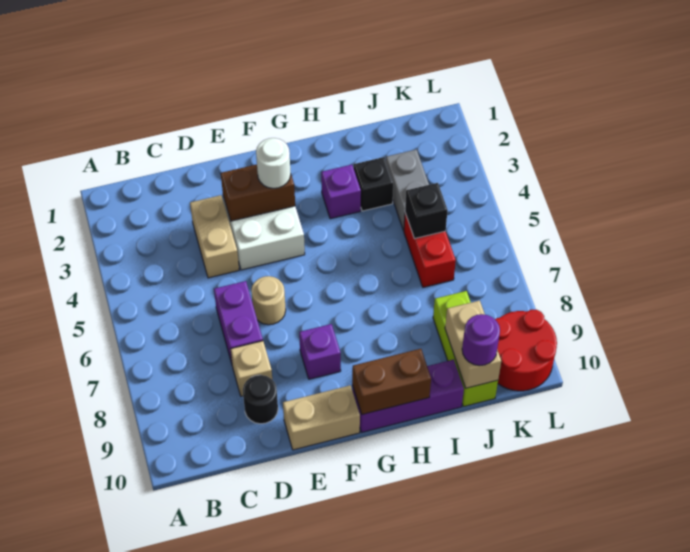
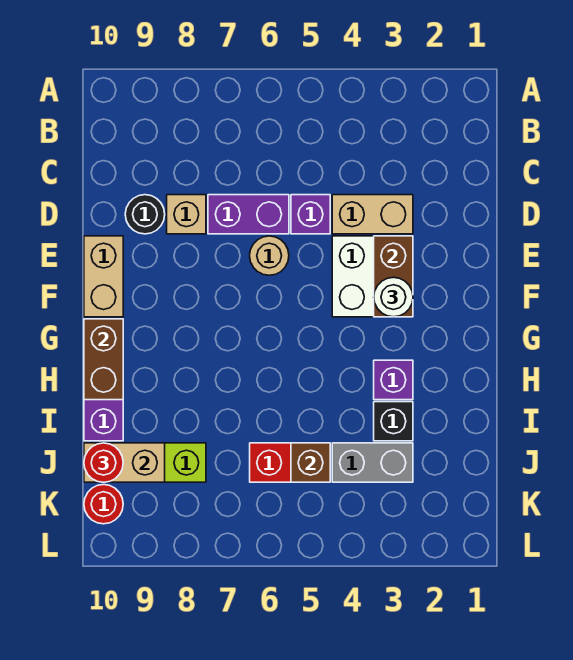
purple 1x1 brick [299,324,341,379] -> purple 1x1 brick moved to [291,195,330,234]
black 1x1 brick [405,183,448,239] -> brown 1x1 brick [291,443,330,482]
purple 1x1 round brick [462,314,500,366] -> red 1x1 round brick [84,443,123,482]
red 2x2 round brick [495,310,557,391] -> red 1x1 round brick [84,485,123,524]

